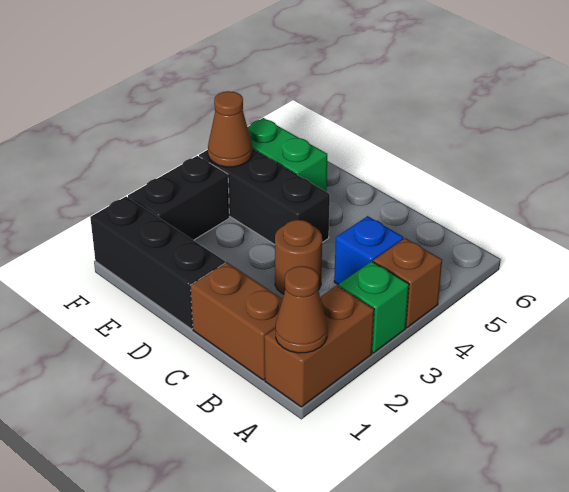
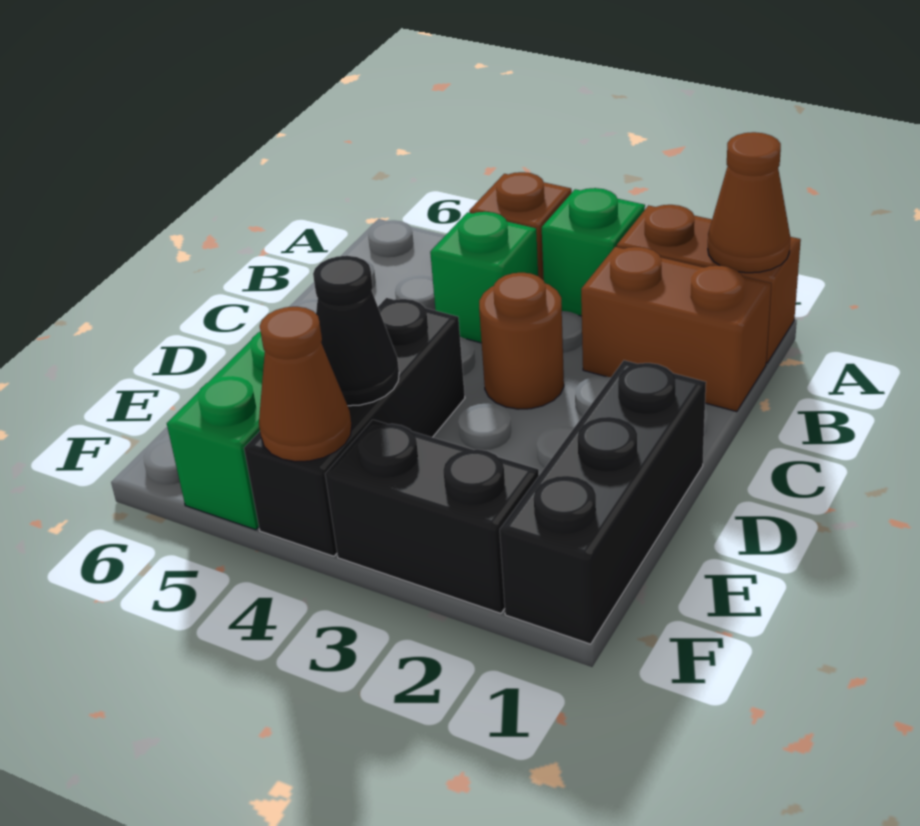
brown 1x2 brick [191,262,282,380] -> brown 1x2 brick turned to [581,247,771,412]
blue 1x1 brick [334,216,403,285] -> green 1x1 brick [430,212,538,343]
none -> black 1x1 cone [313,256,399,406]

